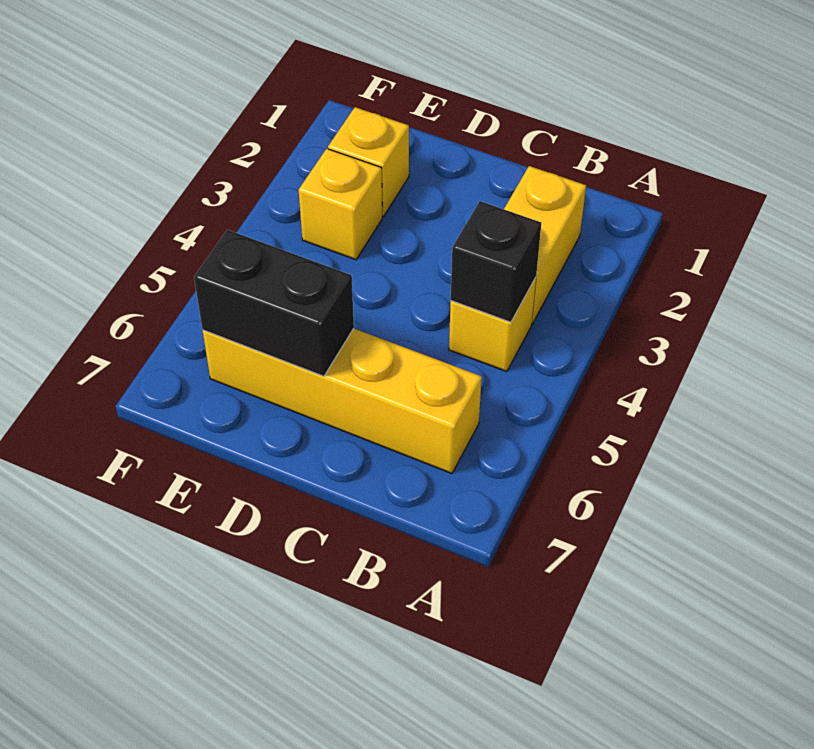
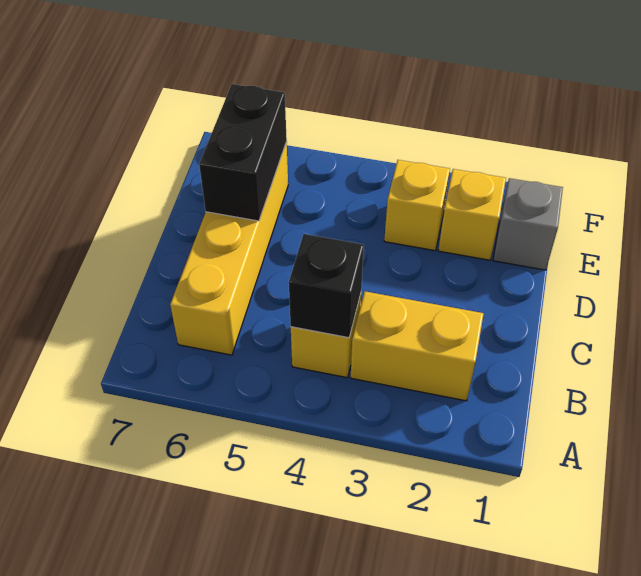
none -> grey 1x1 brick [493,178,563,270]

